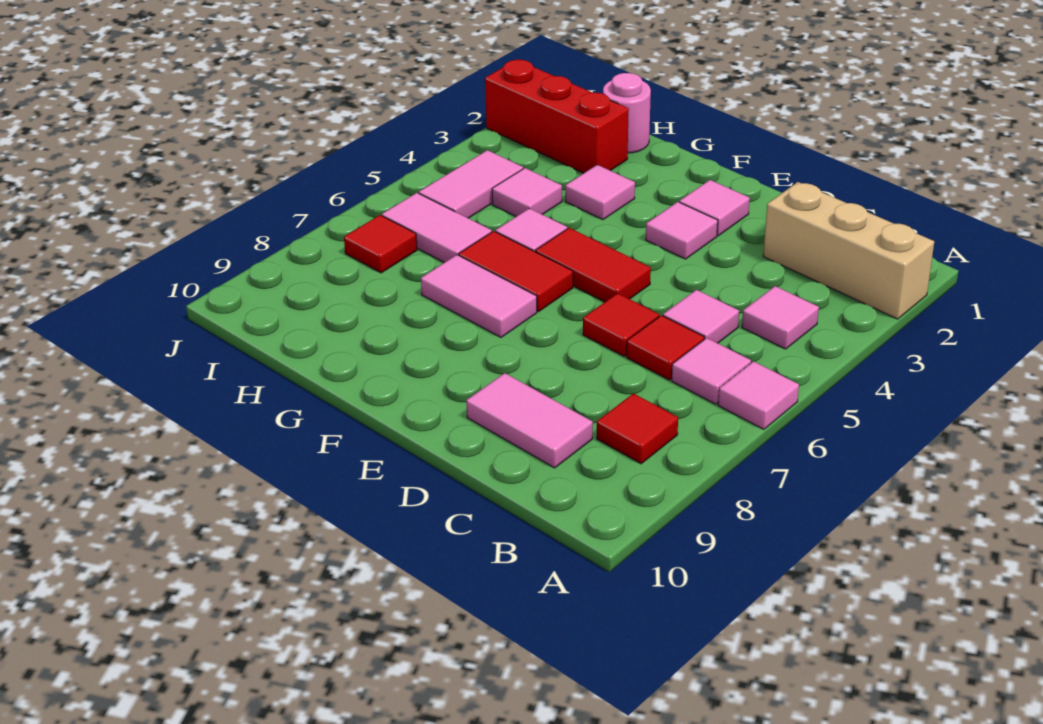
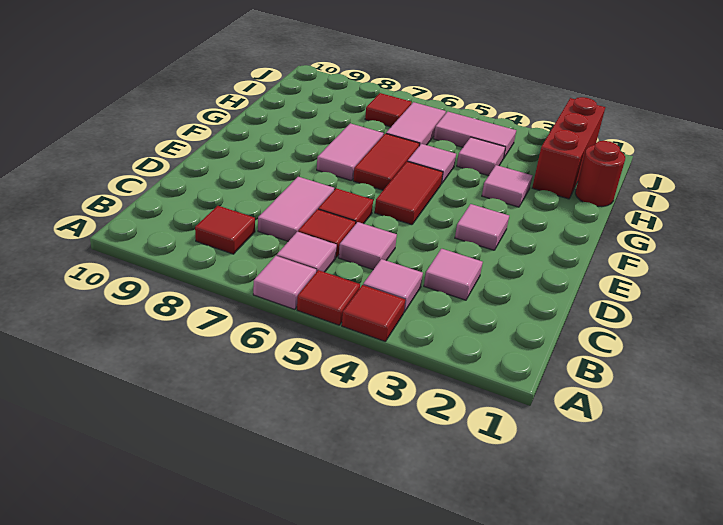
tan 1x3 brick [763,182,934,319] -> none
none -> red 1x1 tile [342,285,405,342]
none -> red 1x1 tile [297,270,360,325]
pink 1x2 tile [466,373,593,468] -> pink 1x2 tile moved to [258,177,334,241]
pink 1x1 tile [679,180,750,236] -> pink 1x1 tile moved to [424,249,483,300]
pink 1x1 round brick [603,73,651,153] -> red 1x1 round brick [575,141,625,207]

